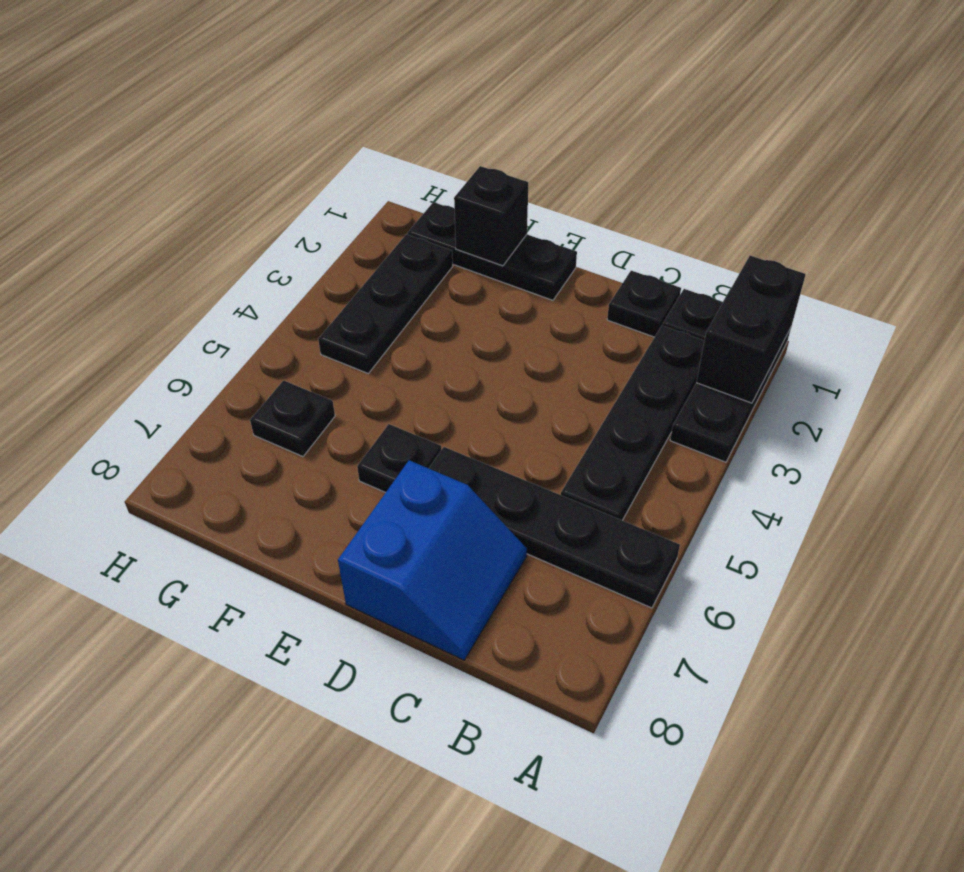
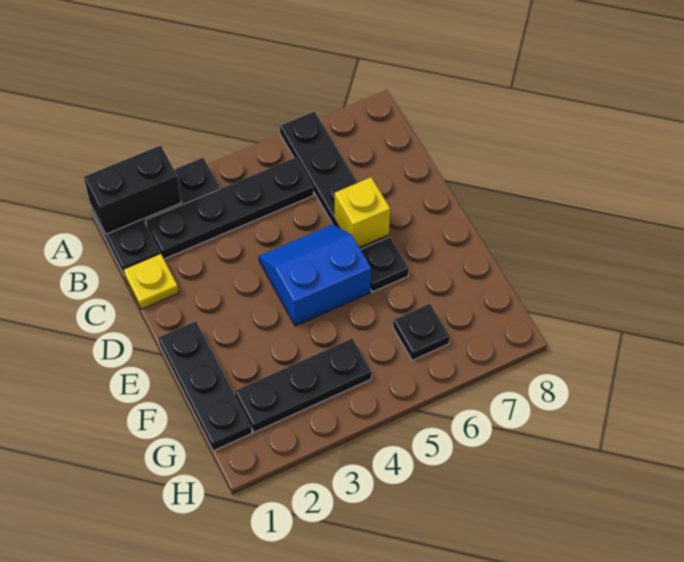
black 1x1 plate [607,271,681,337] -> yellow 1x1 plate [124,254,179,309]
blue 2x2 slope [338,460,527,660] -> blue 2x2 slope moved to [259,224,371,326]
none -> yellow 1x1 brick [335,177,390,248]
black 1x1 brick [454,166,528,266] -> none

